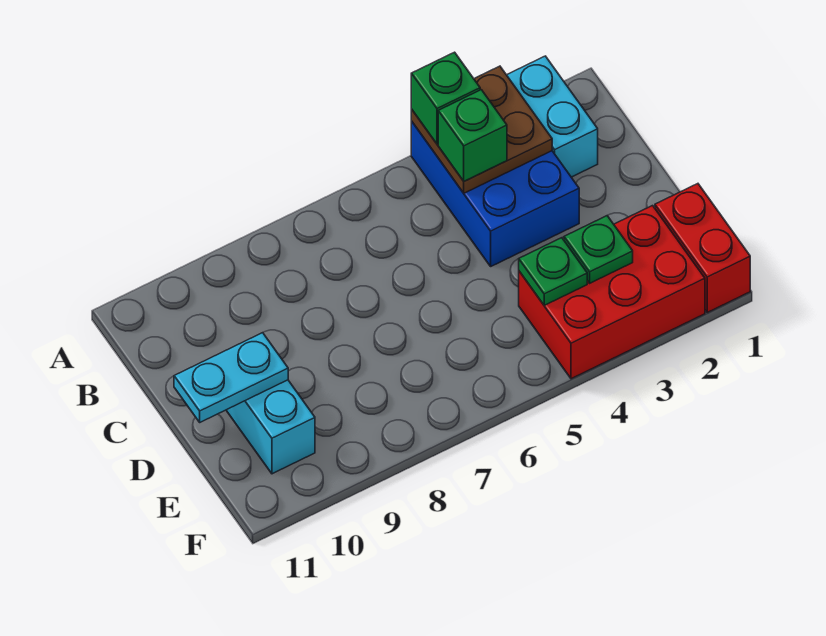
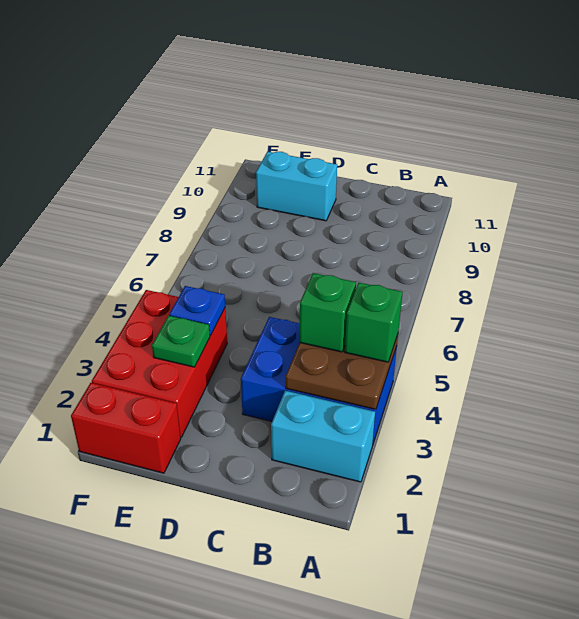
cyan 1x2 plate [174,333,288,422] -> none
green 1x1 plate [519,238,587,305] -> blue 1x1 plate [169,286,225,335]

